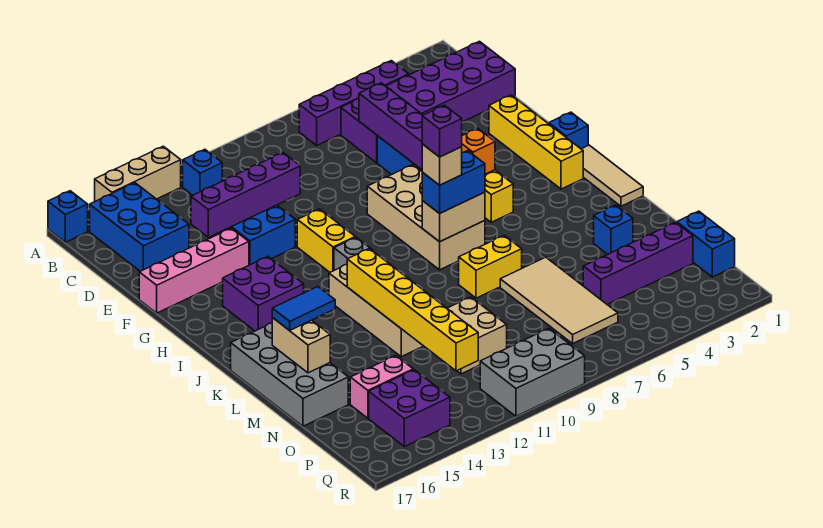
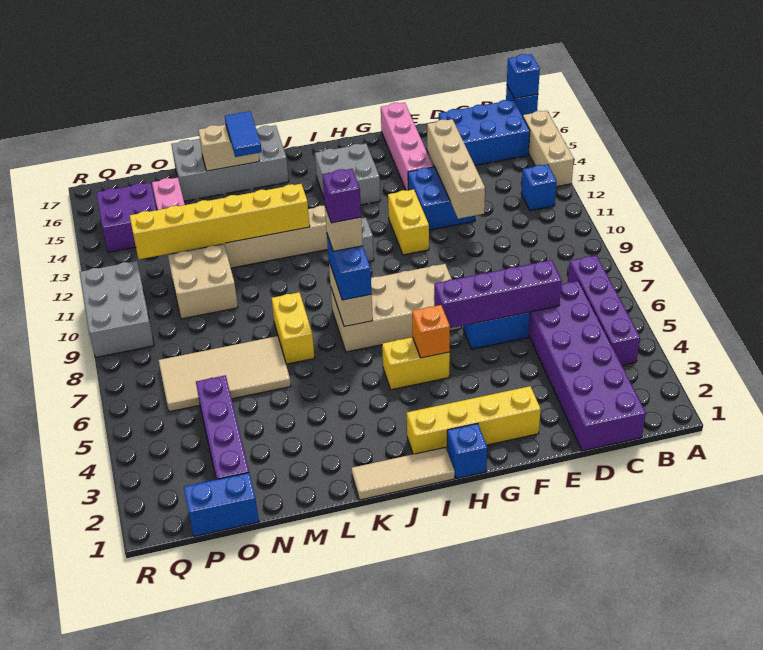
purple 1x4 brick [191,153,300,237] -> tan 1x4 brick [427,119,485,219]
yellow 1x2 brick [297,209,355,272] -> yellow 1x2 brick turned to [388,189,429,255]
purple 2x2 brick [223,257,304,331] -> grey 2x2 brick [315,144,380,205]
blue 1x1 brick [594,205,633,254] -> blue 1x1 brick moved to [507,54,540,98]

